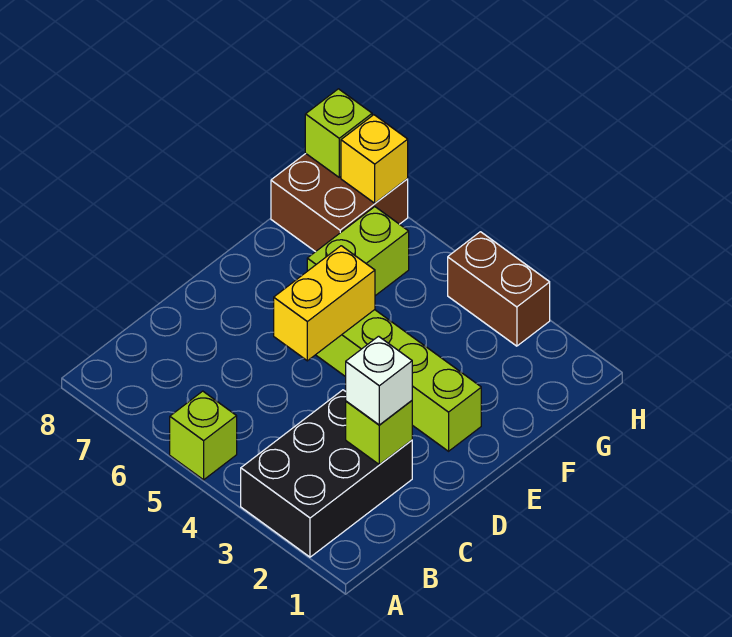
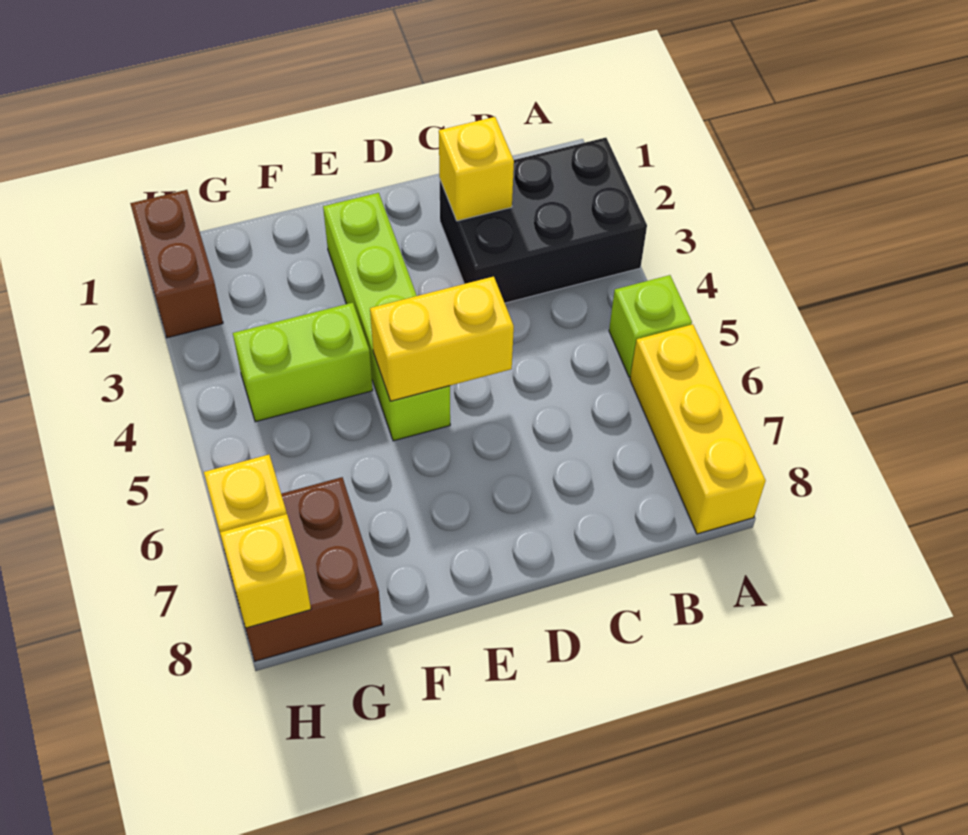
none -> yellow 1x3 brick [630,324,766,534]
lime 1x1 brick [346,401,412,464] -> yellow 1x1 brick [439,117,514,221]
white 1x1 brick [346,336,412,425] -> none
lime 1x2 brick [307,207,409,296] -> lime 1x2 brick moved to [233,303,373,422]
brown 1x2 brick [448,232,550,346] -> brown 1x2 brick moved to [130,190,223,338]
lime 1x1 brick [305,89,372,177] -> yellow 1x1 brick [220,514,311,628]

